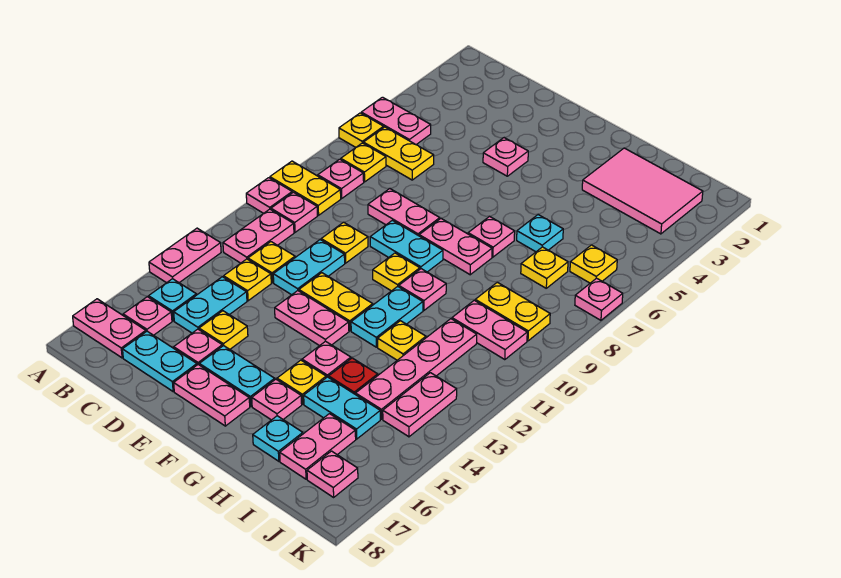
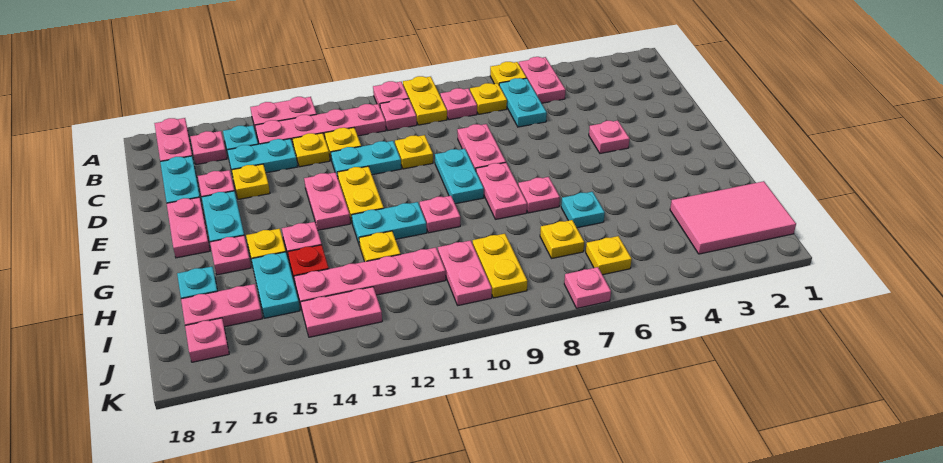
yellow 1x2 plate [363,127,434,180] -> cyan 1x2 plate [499,78,547,127]
pink 1x2 plate [223,209,294,263] -> pink 1x4 plate [255,104,386,144]
yellow 1x1 plate [373,253,420,291] -> none
pink 2x3 tile [582,148,703,234] -> pink 2x3 tile turned to [670,181,796,254]

